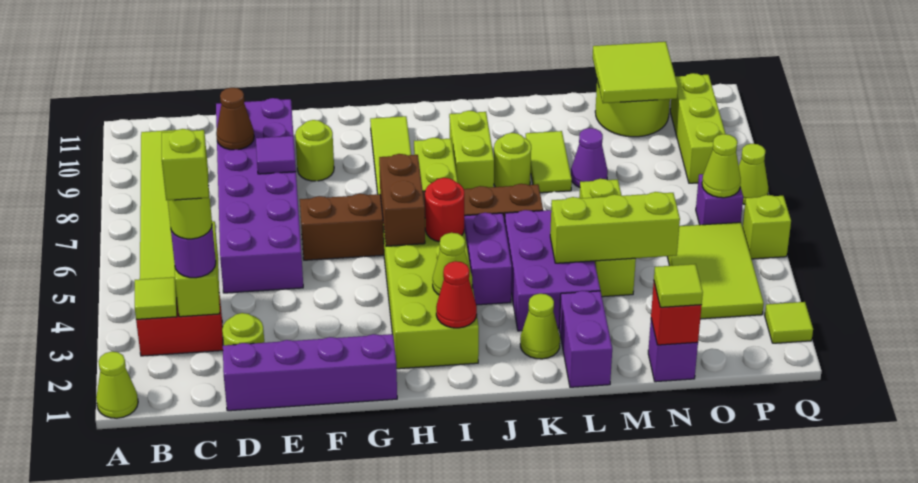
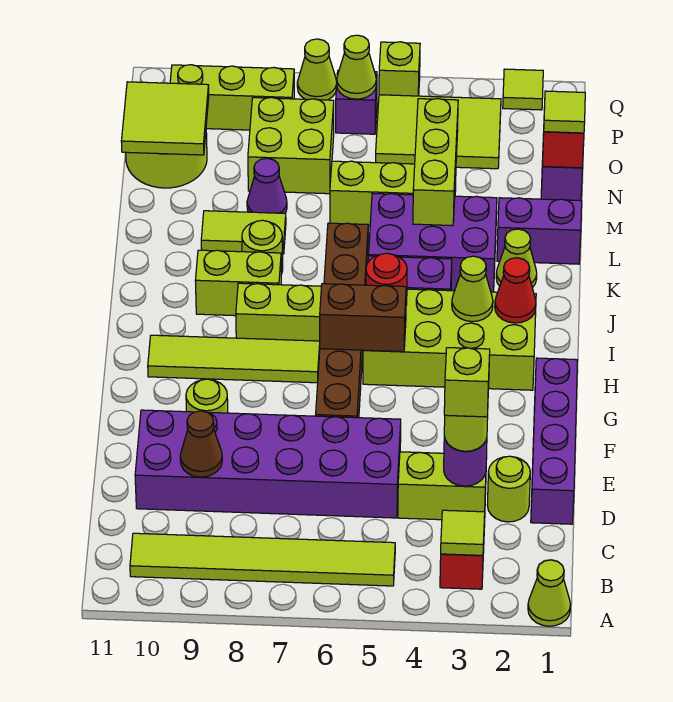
purple 1x1 tile [256,136,296,174] -> none
none -> lime 2x2 brick [248,97,334,194]

